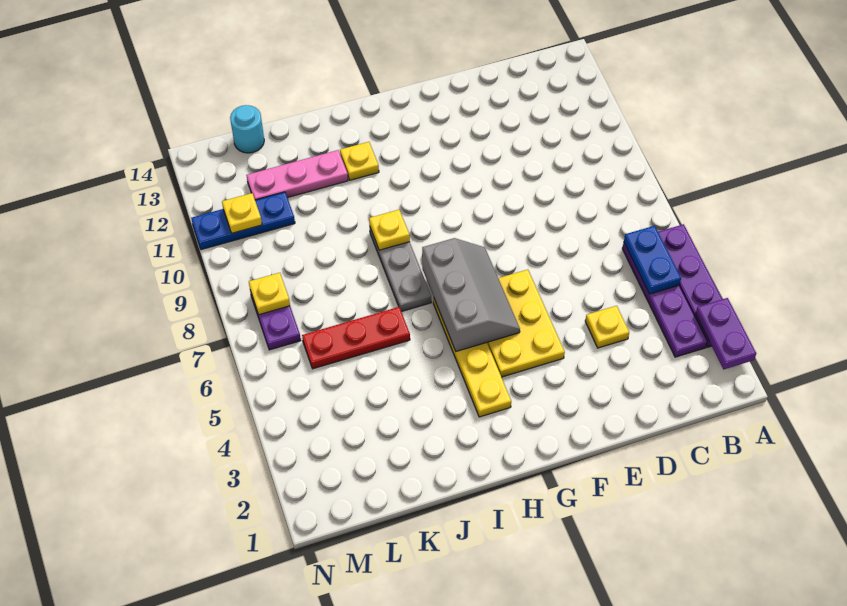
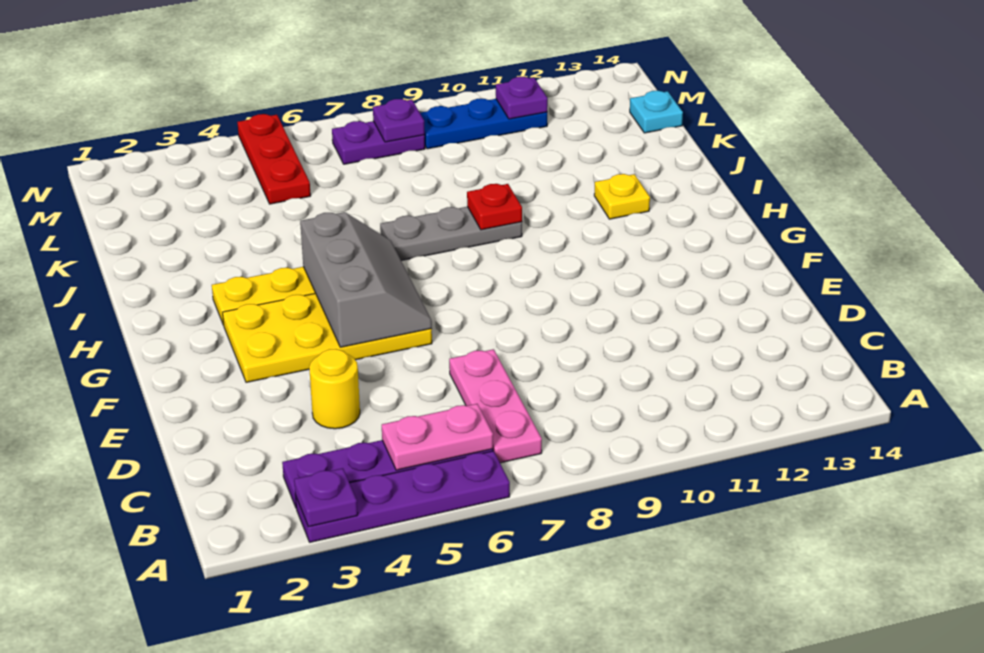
purple 1x2 plate [696,298,756,369] -> purple 1x1 plate [294,468,358,527]
blue 1x2 plate [624,226,681,294] -> pink 1x2 plate [382,404,493,470]
yellow 1x1 plate [585,306,629,348] -> yellow 1x1 round brick [309,349,360,429]
yellow 2x3 plate [487,270,565,377] -> yellow 2x4 plate [223,293,432,382]
grey 2x3 slope [422,238,520,351] -> grey 2x3 slope turned to [300,212,432,347]
yellow 1x1 plate [369,210,410,250] -> red 1x1 plate [467,184,522,230]
red 1x3 plate [302,307,410,369] -> red 1x3 plate moved to [237,114,311,204]
pink 1x3 plate [246,150,348,200] -> pink 1x3 plate moved to [449,349,542,463]
blue 1x3 plate [191,192,295,250] -> blue 1x3 plate turned to [420,99,547,149]
cyan 1x1 round brick [230,105,264,153] -> cyan 1x1 plate [630,91,683,133]
yellow 1x1 plate [249,273,290,315] -> purple 1x1 plate [373,99,425,142]
yellow 1x1 plate [222,193,262,233] -> purple 1x1 plate [496,77,548,119]

